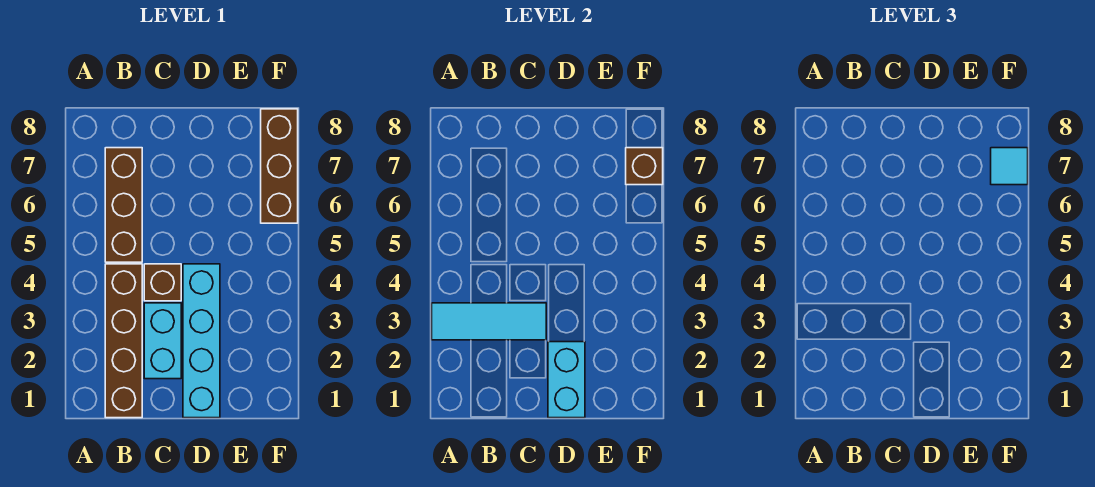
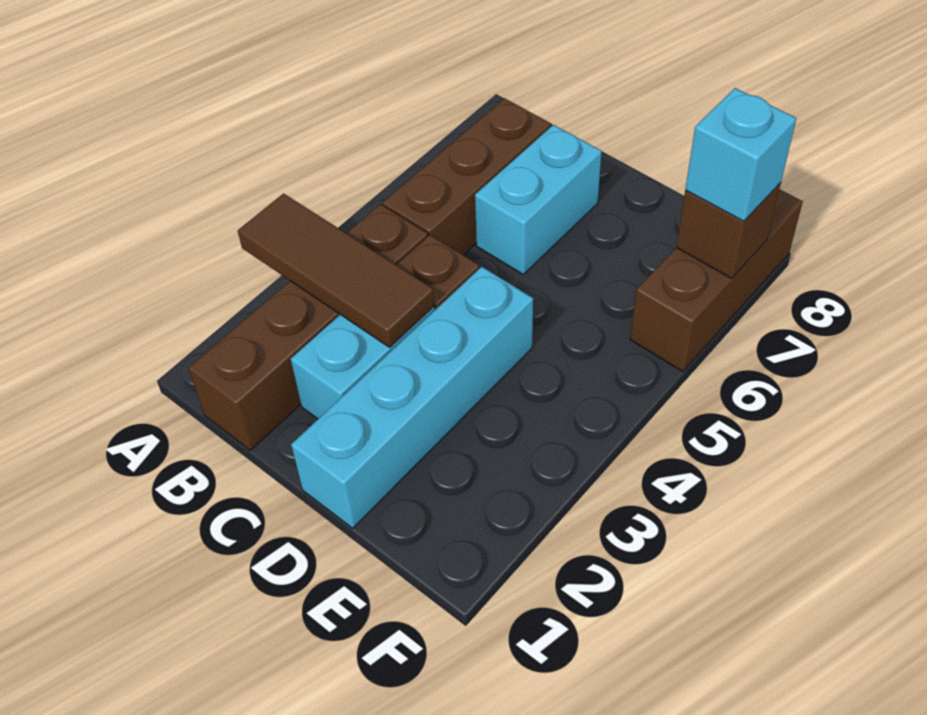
cyan 1x3 tile [432,303,546,340] -> brown 1x3 tile [238,194,434,347]
cyan 1x2 brick [548,342,585,418] -> cyan 1x2 brick moved to [475,125,602,274]
cyan 1x1 tile [991,148,1028,185] -> cyan 1x1 brick [685,88,796,221]

